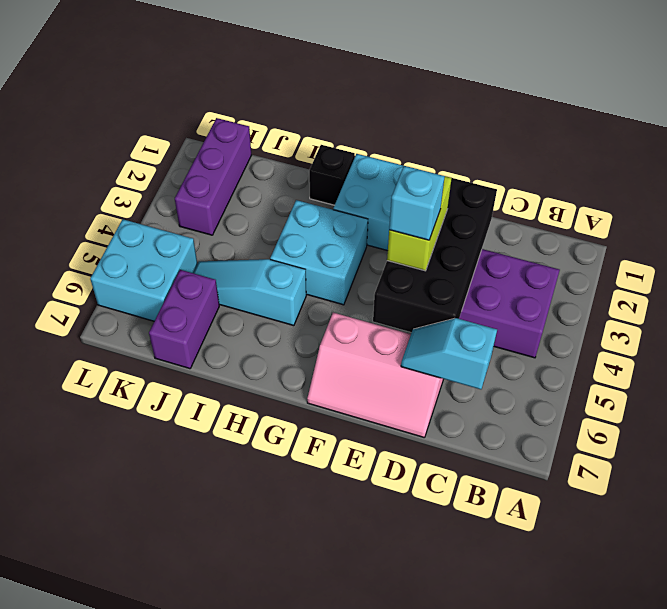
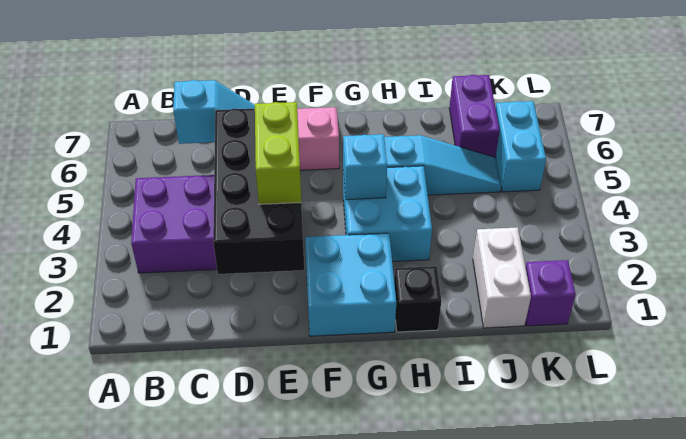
cyan 1x1 brick [389,166,445,240] -> cyan 1x1 brick moved to [343,134,387,200]
none -> white 1x2 brick [473,227,531,328]
purple 1x3 brick [175,118,251,235] -> purple 1x1 brick [525,260,576,326]
cyan 2x2 brick [90,219,197,321] -> cyan 1x2 brick [496,101,546,192]

